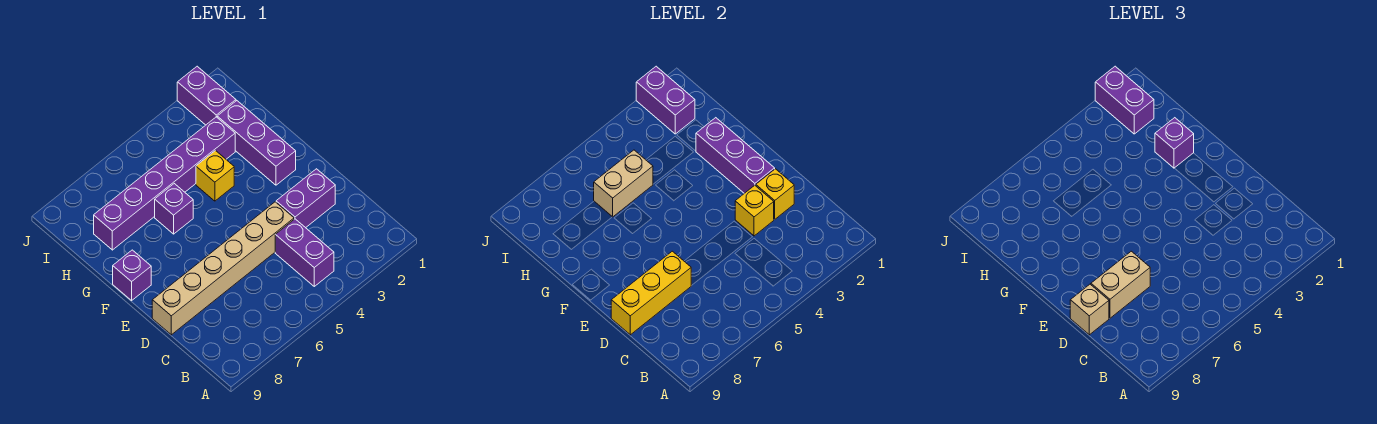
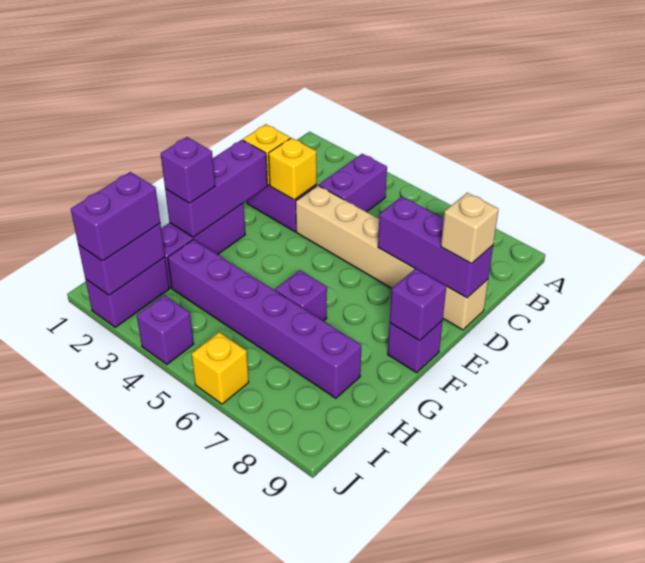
yellow 1x3 brick [611,251,691,335] -> purple 1x3 brick [378,197,493,298]
tan 1x2 brick [1091,251,1150,318] -> none
none -> purple 1x1 brick [390,269,446,341]
yellow 1x1 brick [196,151,234,201] -> yellow 1x1 brick moved to [192,332,249,404]
tan 1x2 brick [594,150,653,217] -> none
none -> purple 1x1 brick [137,295,194,364]

